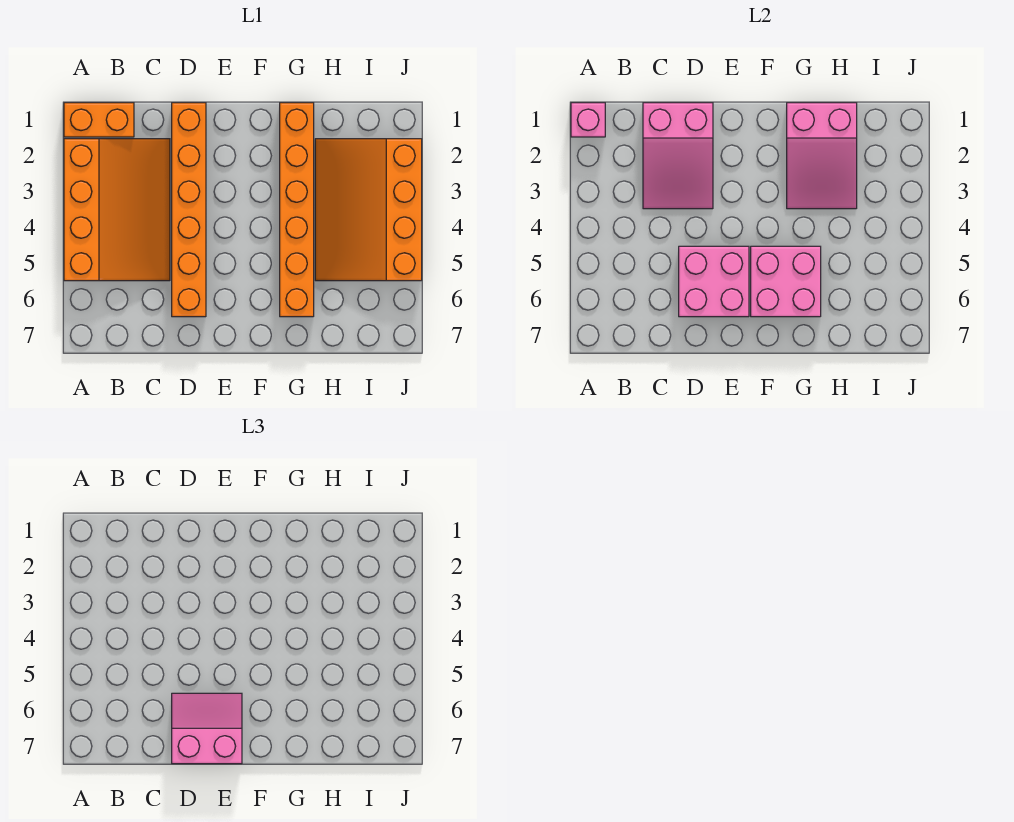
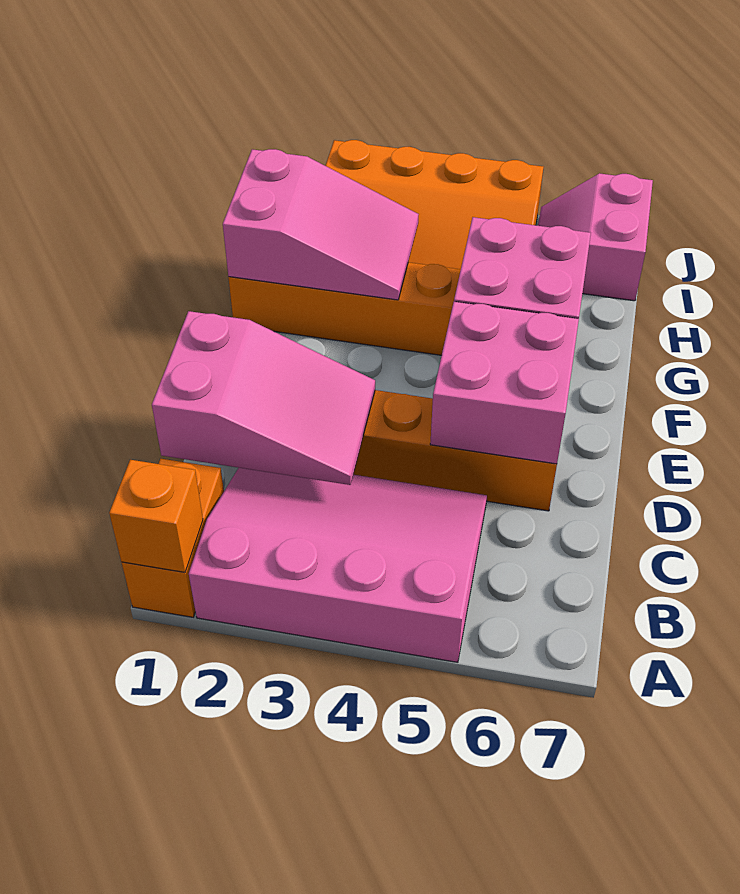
pink 1x1 brick [571,103,605,137] -> orange 1x1 brick [109,460,203,572]
orange 3x4 slope [64,139,170,281] -> pink 3x4 slope [189,468,487,662]
pink 2x2 slope [172,693,242,764] -> pink 2x2 slope moved to [538,173,653,301]

